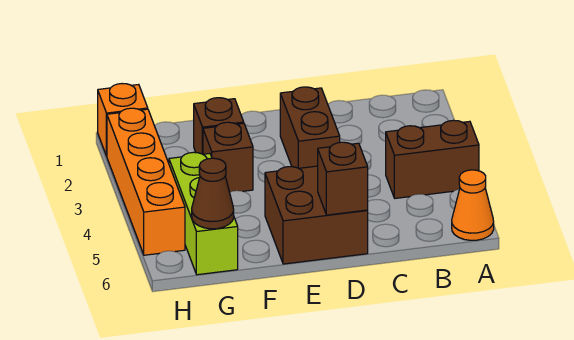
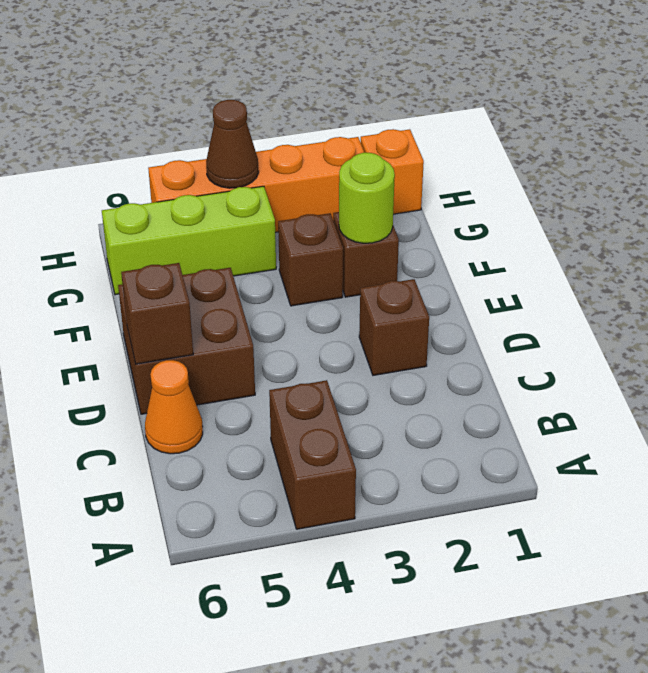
orange 1x1 cone [452,170,494,240] -> orange 1x1 cone moved to [145,360,203,454]
brown 1x2 brick [280,87,340,168] -> brown 1x1 brick [359,279,429,375]
none -> lime 1x1 round brick [339,153,395,243]
brown 1x1 cone [192,158,234,229] -> brown 1x1 cone moved to [206,100,259,188]

